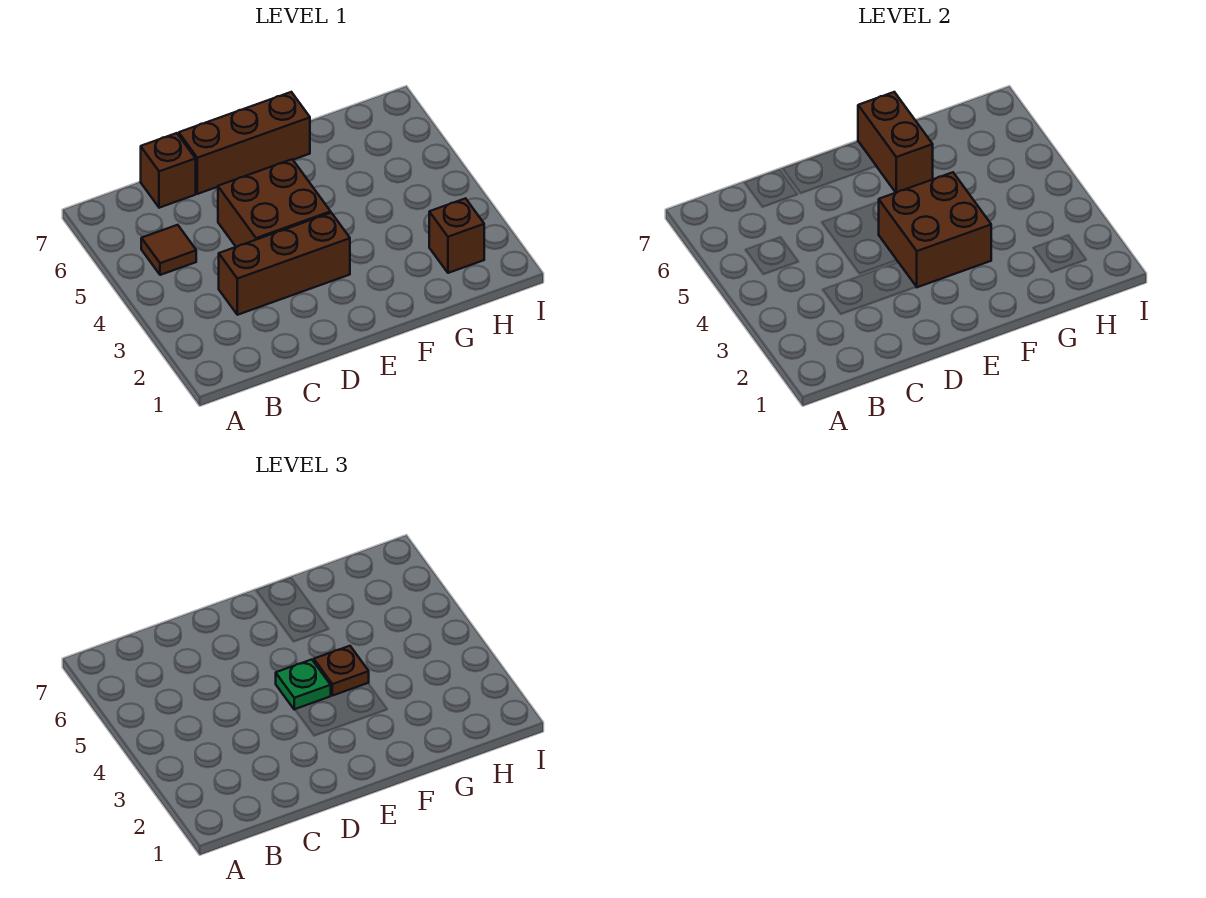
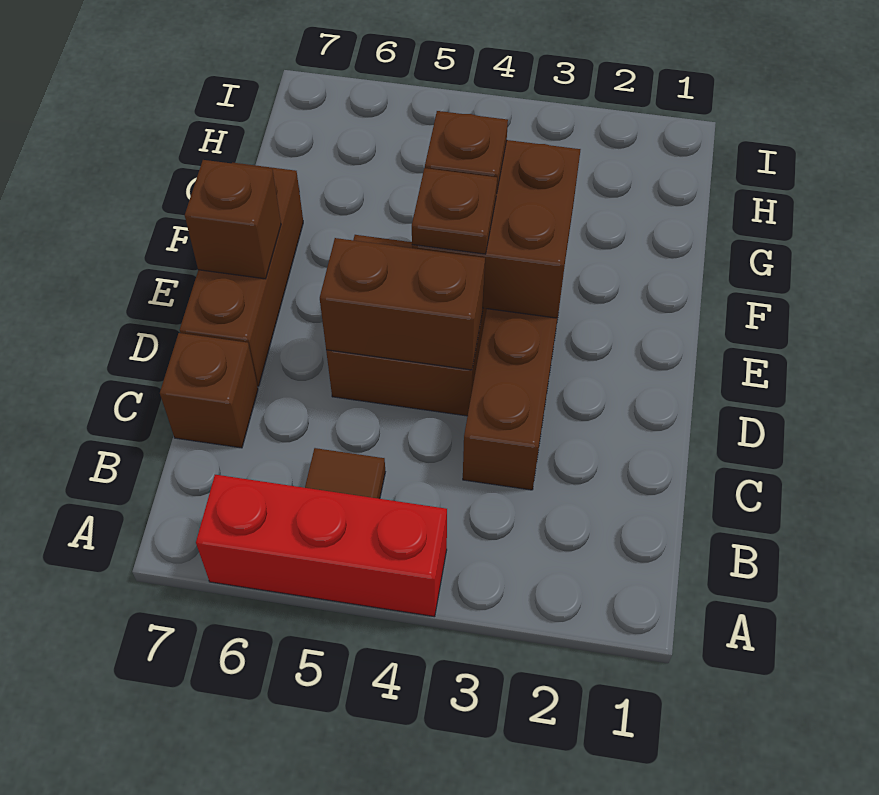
none -> red 1x3 brick [196,475,447,617]
green 1x1 plate [276,660,331,710] -> brown 1x1 plate [412,168,497,254]
brown 1x2 brick [858,92,933,193] -> brown 1x2 brick moved to [320,238,485,370]
brown 1x1 brick [429,198,484,273] -> brown 1x1 brick moved to [185,160,281,279]

